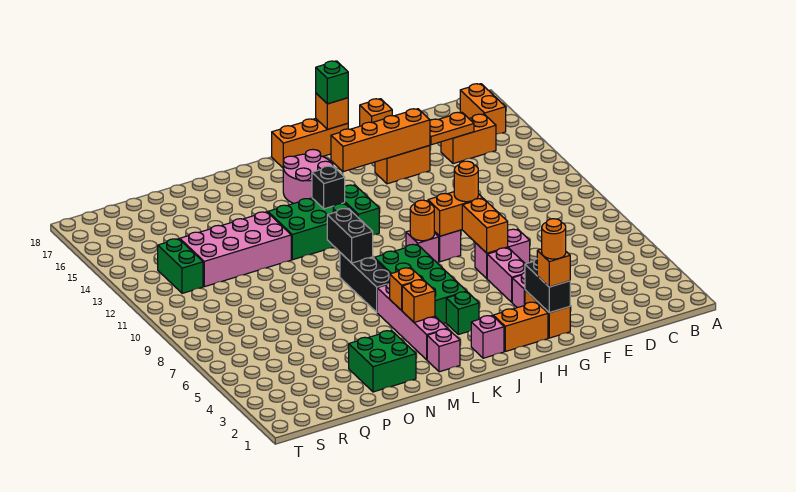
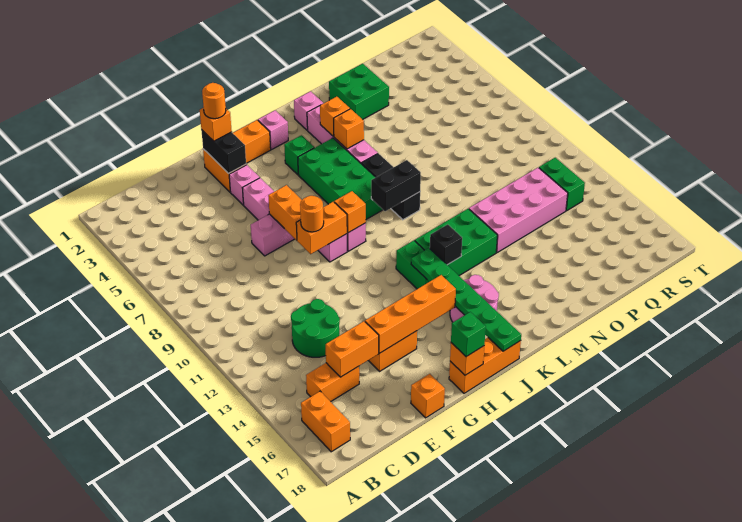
none -> green 2x2 round brick [291,299,340,357]
orange 1x2 plate [430,112,474,145] -> orange 1x2 brick [326,321,379,377]
orange 1x1 round brick [410,200,434,241] -> orange 1x1 brick [334,191,366,233]
none -> green 1x6 plate [411,248,521,351]
black 1x2 brick [327,208,373,263] -> black 1x2 brick turned to [371,160,421,211]

